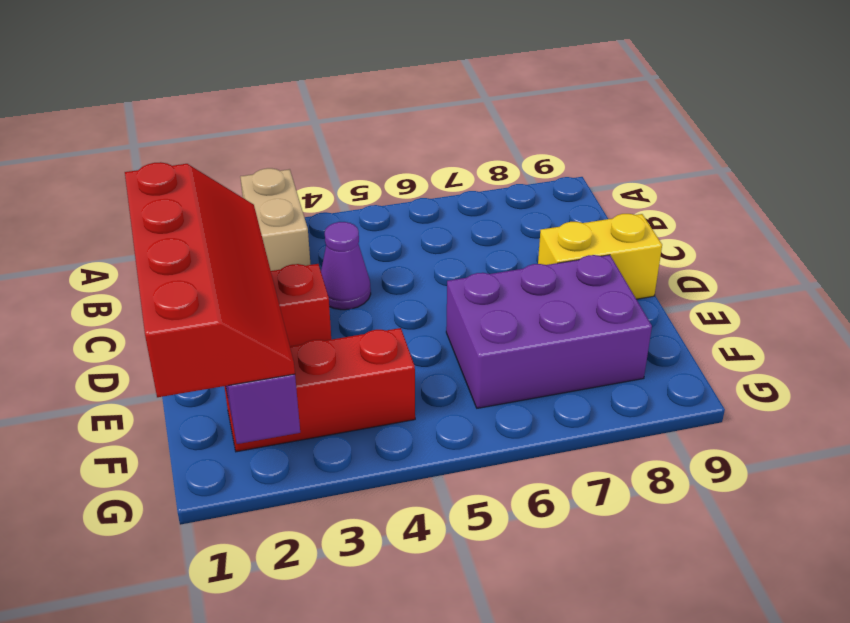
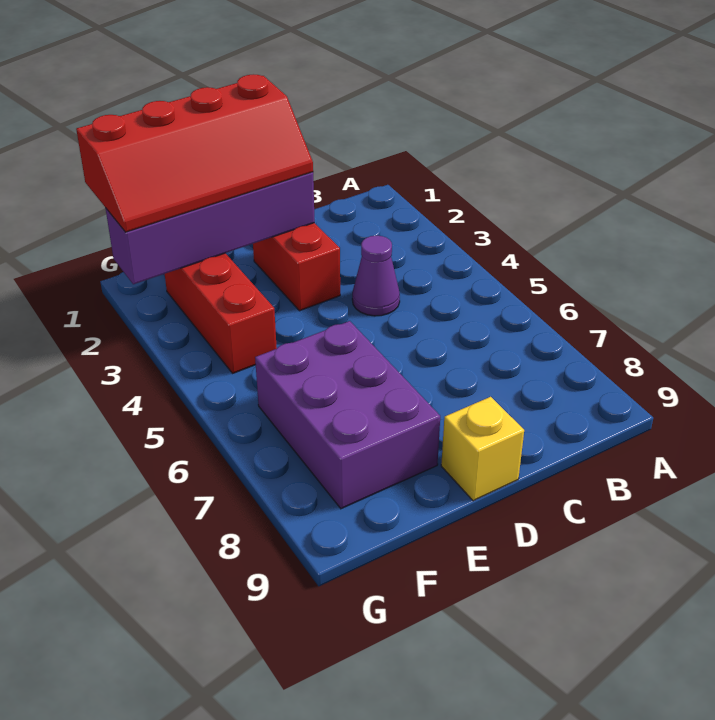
tan 1x2 brick [240,168,311,271] -> none
yellow 1x2 brick [538,214,662,299] -> yellow 1x1 brick [441,397,524,501]

